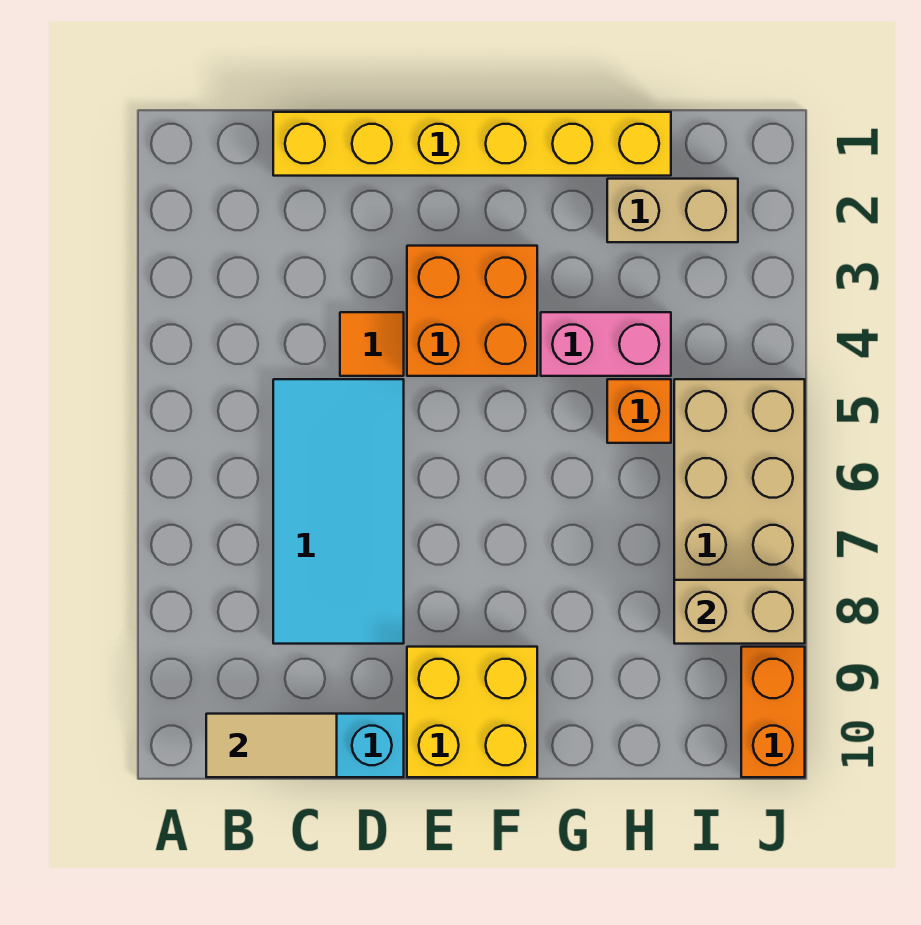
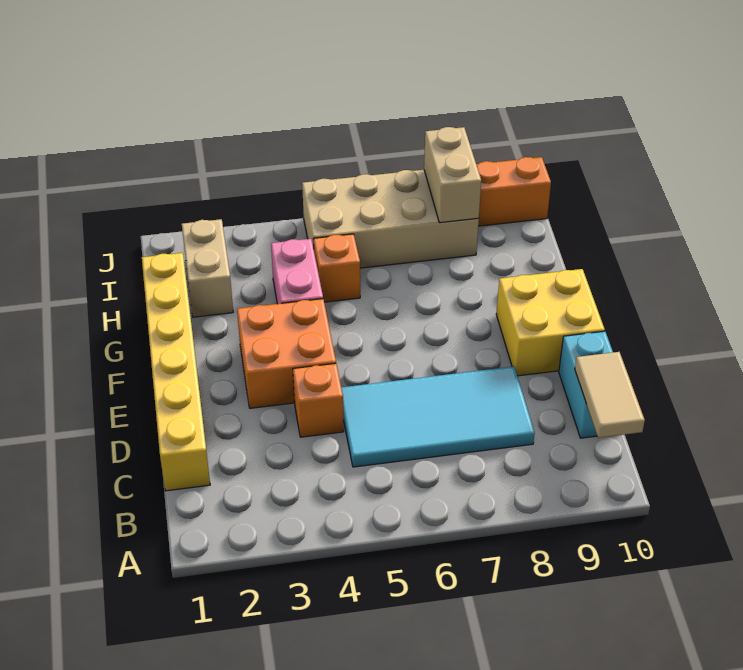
orange 1x1 tile [340,312,404,376] -> orange 1x1 brick [293,363,344,437]

